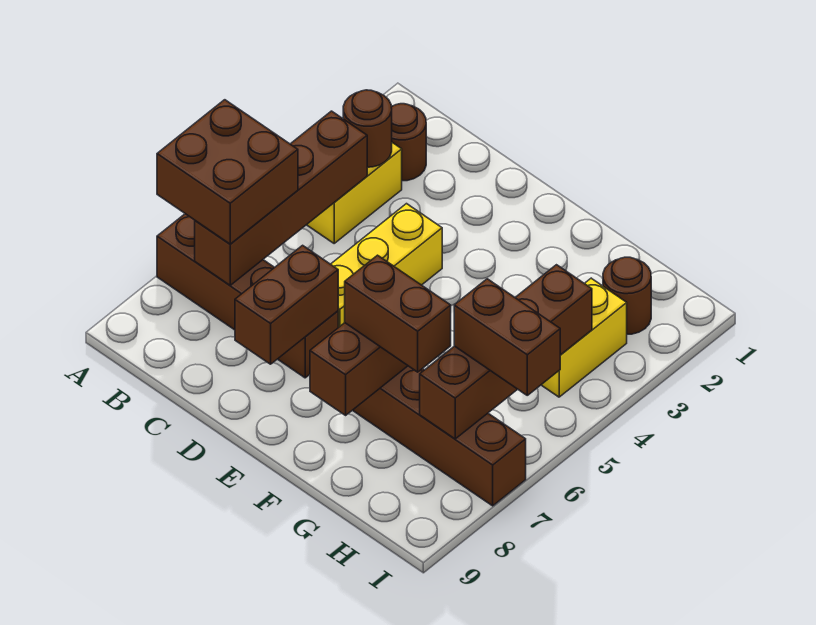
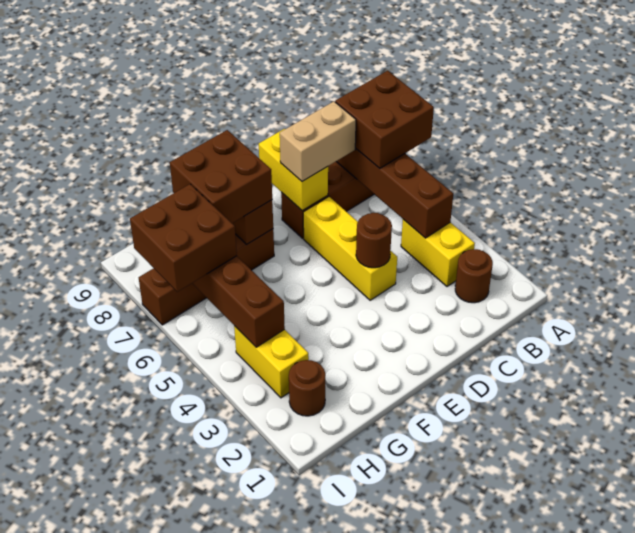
brown 1x1 round brick [343,90,392,167] -> brown 1x1 round brick moved to [356,213,392,268]
none -> tan 1x2 brick [280,102,356,181]
brown 1x2 brick [235,245,338,364] -> yellow 1x2 brick [259,129,328,211]
brown 1x2 brick [345,255,451,372] -> brown 2x2 brick [170,130,272,223]
brown 1x2 brick [454,279,560,395] -> brown 2x2 brick [130,184,237,292]

